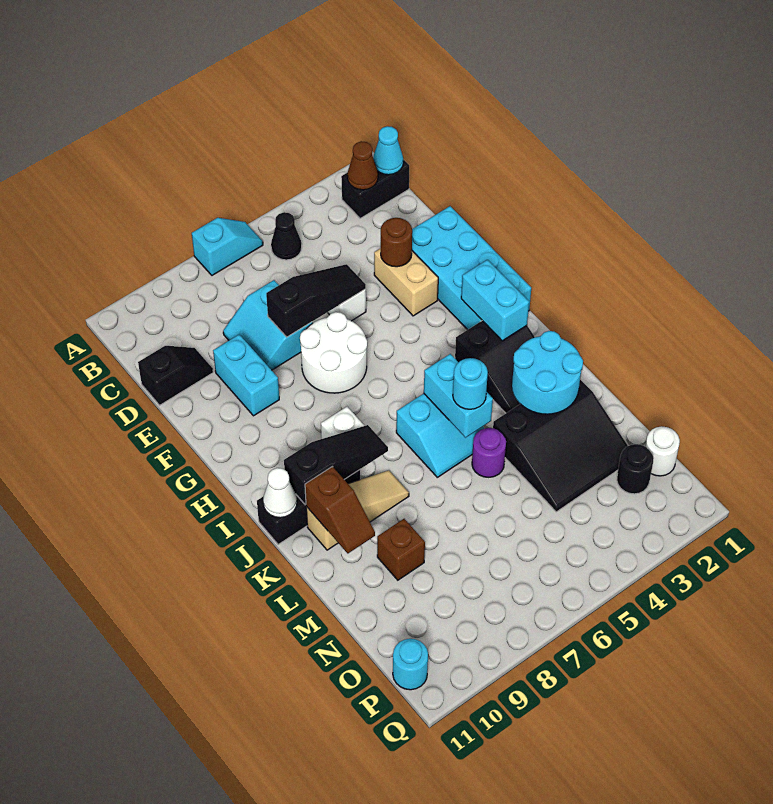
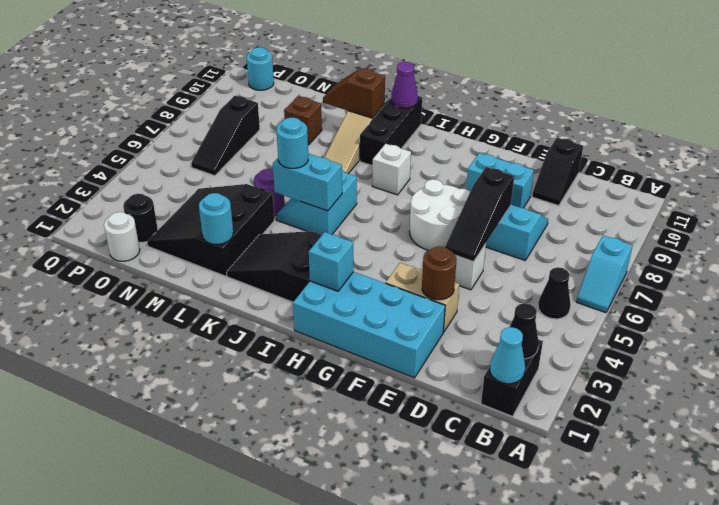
brown 1x1 cone [347,141,378,190] -> black 1x1 cone [510,303,539,359]
cyan 1x2 brick [461,260,529,341] -> cyan 1x1 brick [309,232,354,291]
black 1x3 slope [284,425,388,505] -> black 1x3 slope moved to [191,96,260,176]
white 1x1 cone [263,468,297,518] -> purple 1x1 cone [391,62,418,108]
cyan 2x2 round brick [512,331,583,414] -> cyan 1x1 round brick [199,193,233,244]

